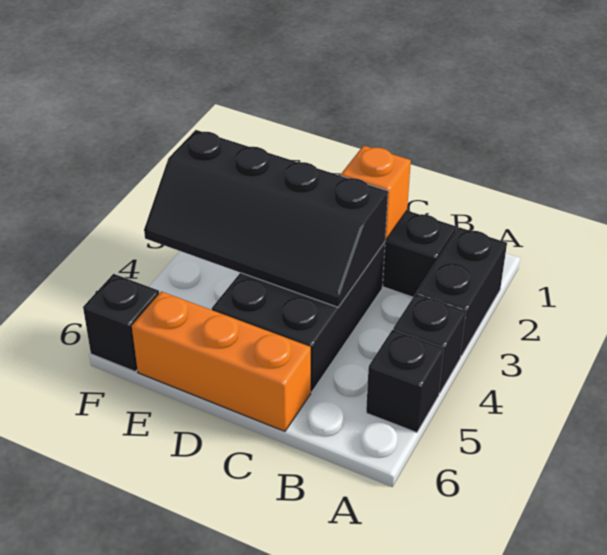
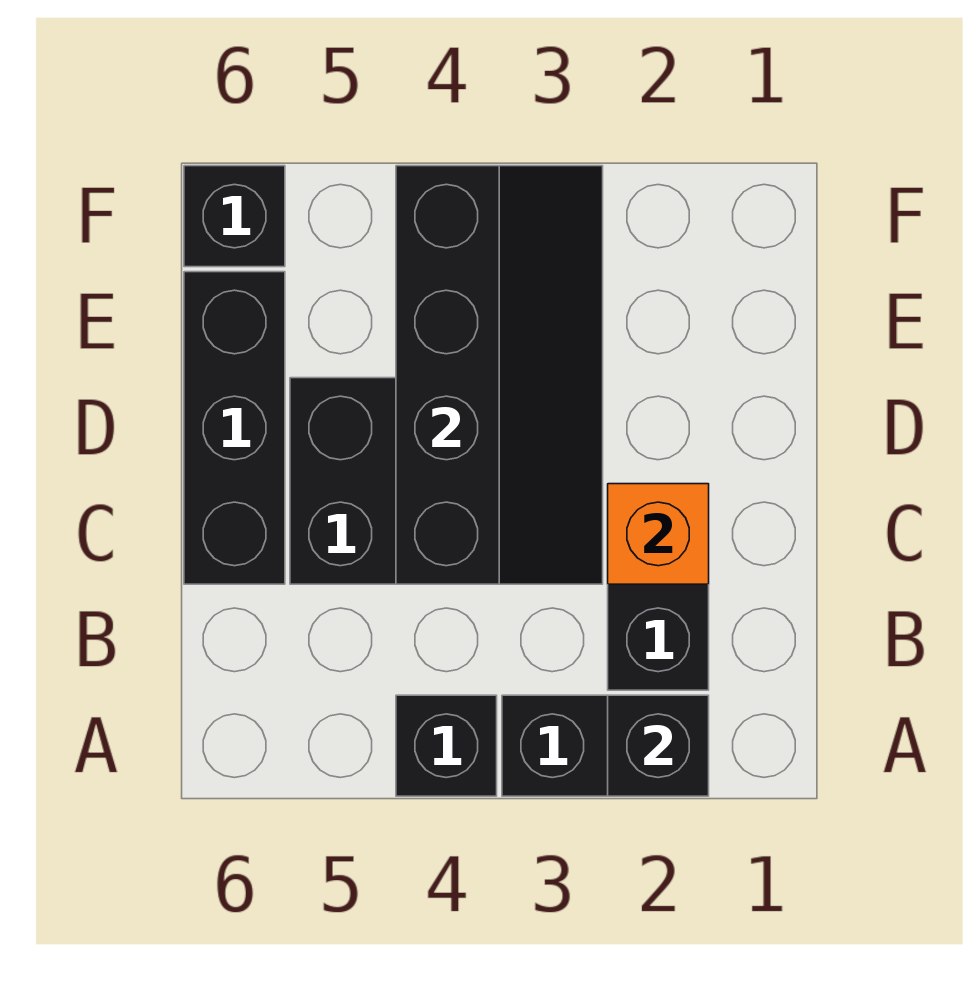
black 1x1 brick [366,330,444,433] -> black 1x1 brick moved to [608,695,709,796]
black 2x4 slope [144,130,388,307] -> black 2x4 slope turned to [396,166,603,584]
orange 1x3 brick [132,291,311,431] -> black 1x3 brick [184,272,285,584]

